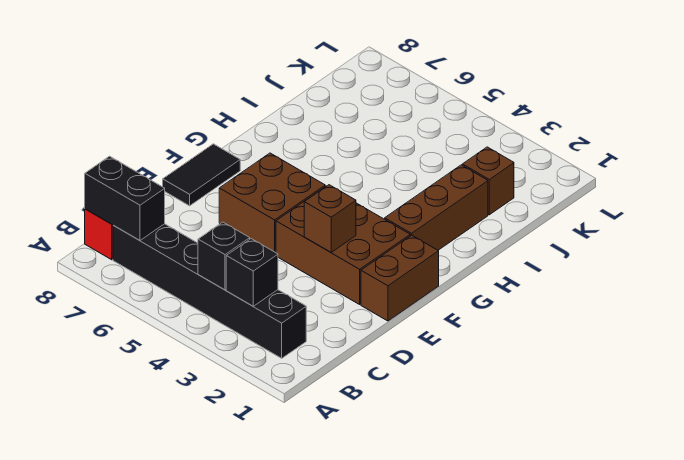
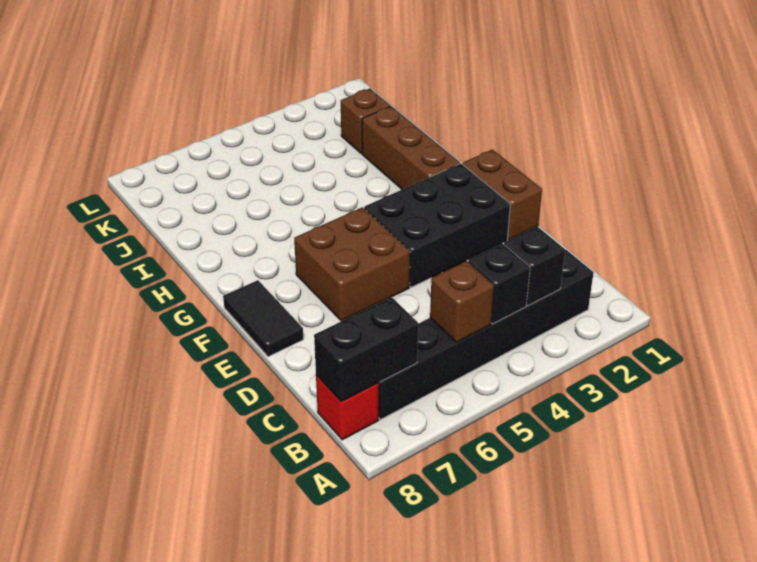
brown 2x3 brick [276,187,410,304] -> black 2x3 brick [364,164,510,287]
brown 1x1 brick [304,185,356,252] -> brown 1x1 brick moved to [430,261,494,342]

